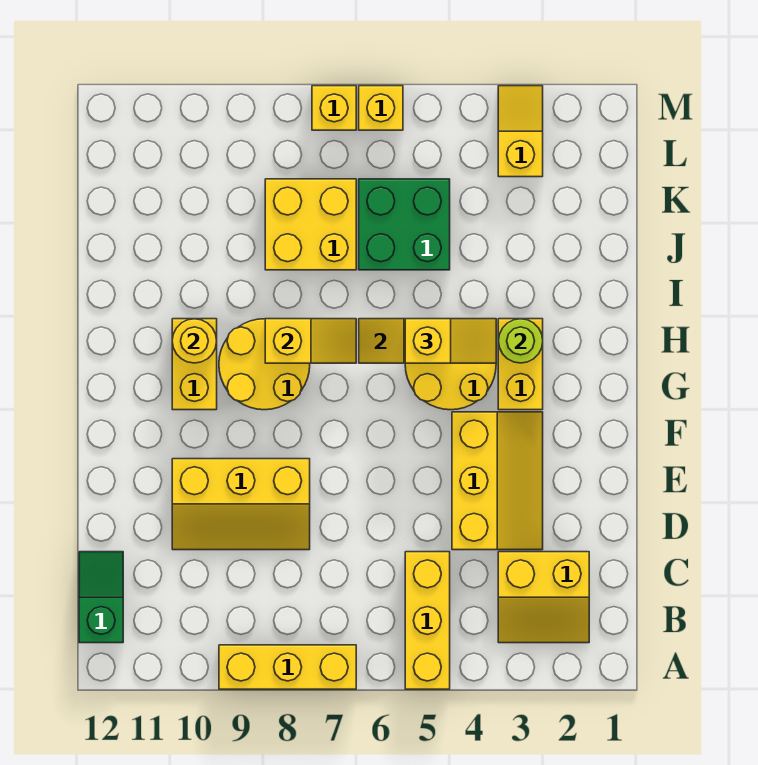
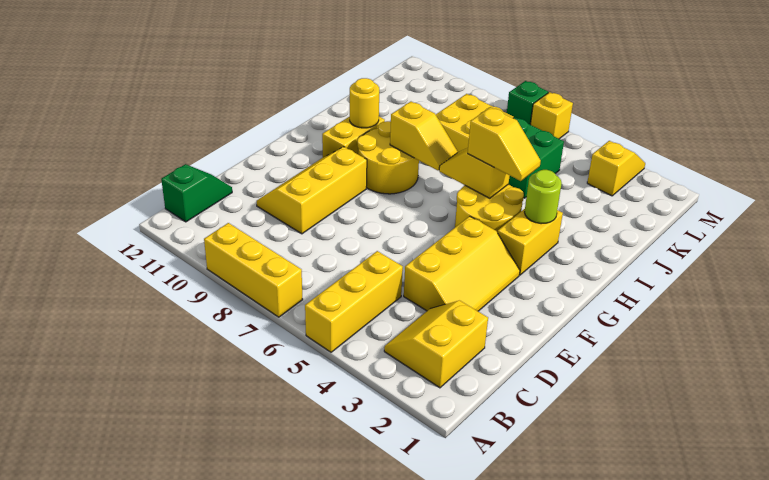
yellow 2x2 slope [498,552,589,643] -> yellow 2x2 slope turned to [384,300,488,388]
yellow 2x3 slope [172,459,310,550] -> yellow 2x3 slope turned to [257,147,367,234]
yellow 1x1 brick [312,86,356,130] -> green 1x1 brick [507,81,548,125]

